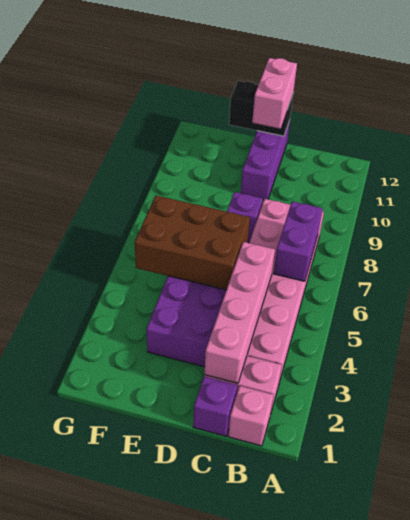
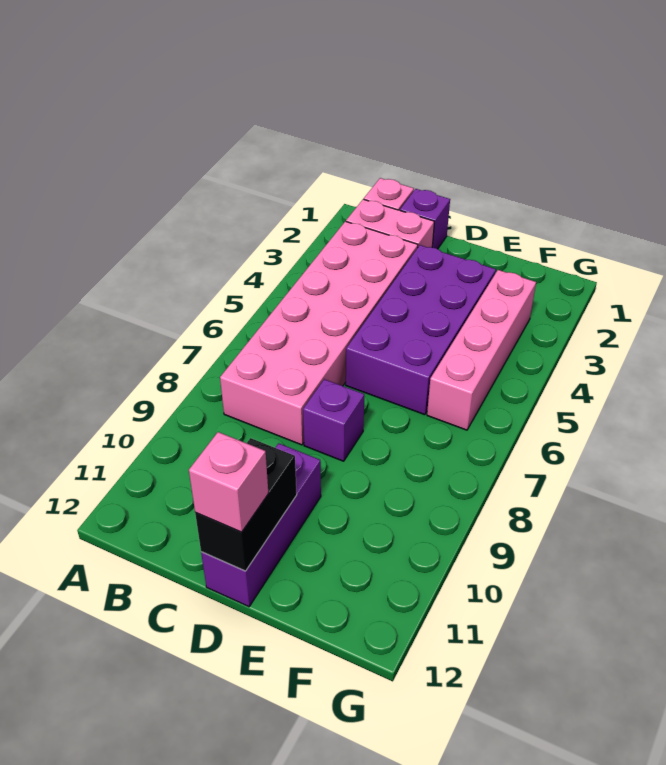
purple 1x2 brick [274,201,323,281] -> none
pink 1x4 brick [204,242,275,383] -> pink 1x4 brick moved to [427,270,536,430]
brown 2x3 brick [134,196,250,290] -> none
pink 1x2 brick [252,58,297,129] -> pink 1x1 brick [189,432,268,532]
black 1x2 brick [229,81,293,136] -> black 1x2 brick turned to [195,438,297,571]

